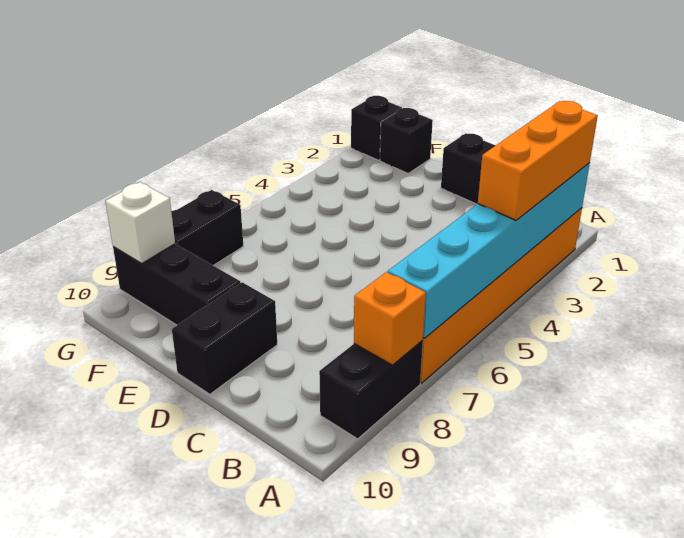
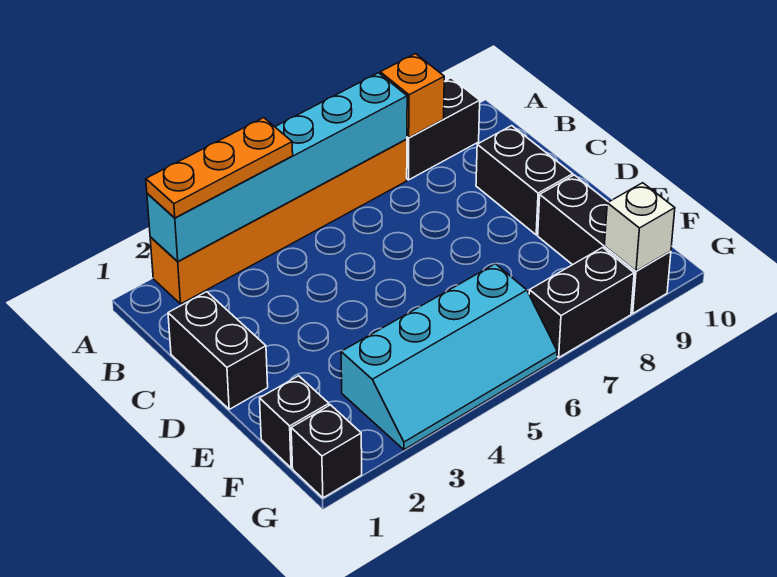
orange 1x3 brick [478,101,598,220] -> orange 1x3 plate [146,118,293,218]
black 1x2 brick [172,282,277,394] -> black 1x2 brick turned to [476,126,573,235]
none -> cyan 2x4 slope [341,264,557,450]

